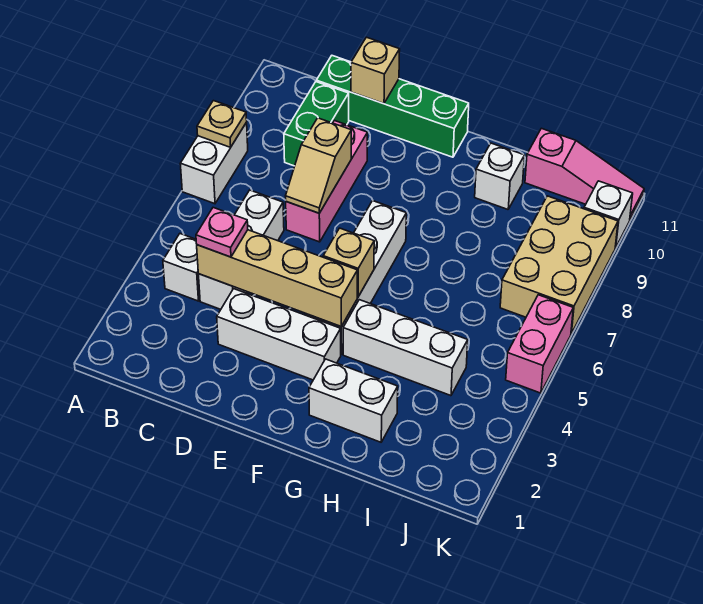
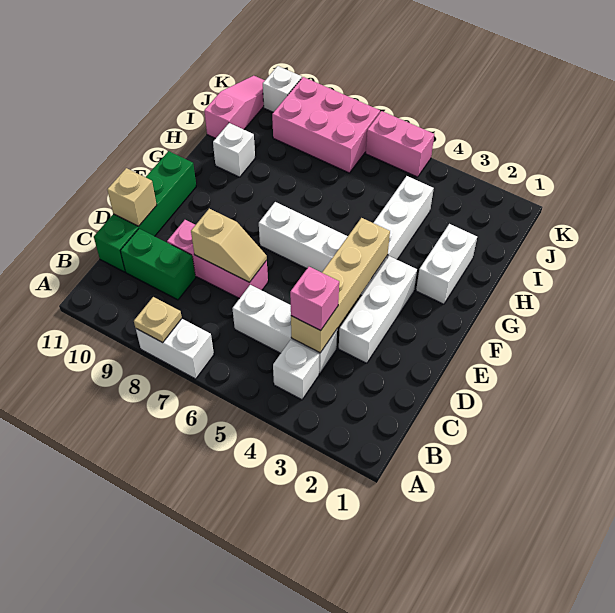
pink 1x1 plate [196,208,248,257] -> pink 1x1 brick [290,267,339,330]
tan 1x1 brick [323,228,374,297] -> none
tan 2x3 brick [500,196,618,334] -> pink 2x3 brick [272,77,380,173]

